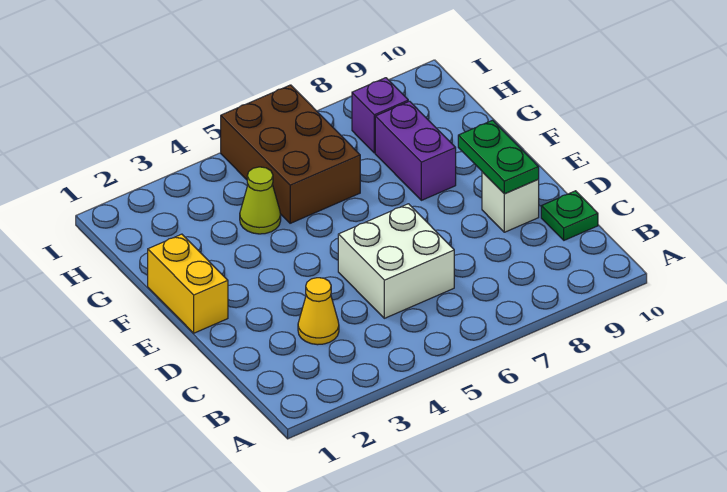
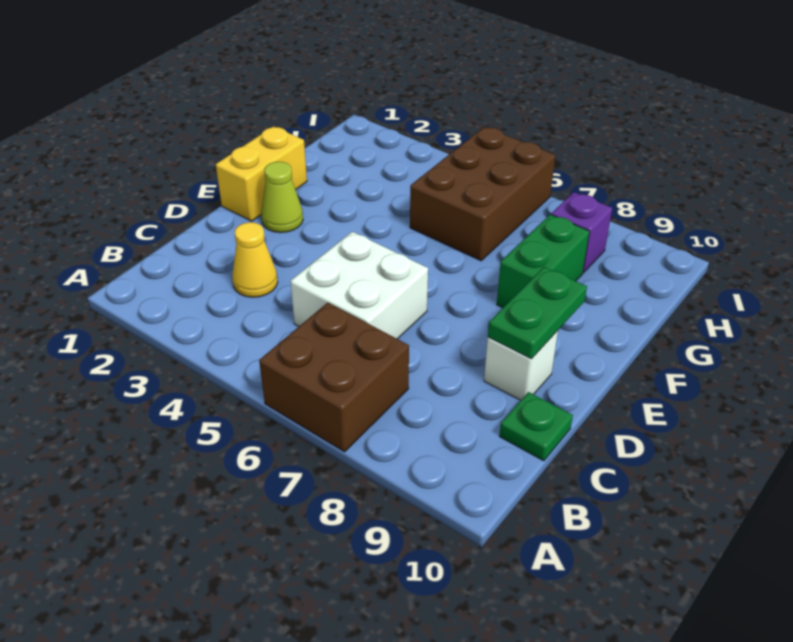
none -> brown 2x2 brick [259,303,409,452]
purple 1x2 brick [375,101,456,200] -> green 1x2 brick [497,214,590,308]
lime 1x1 cone [240,167,281,234] -> lime 1x1 cone moved to [261,162,303,233]

